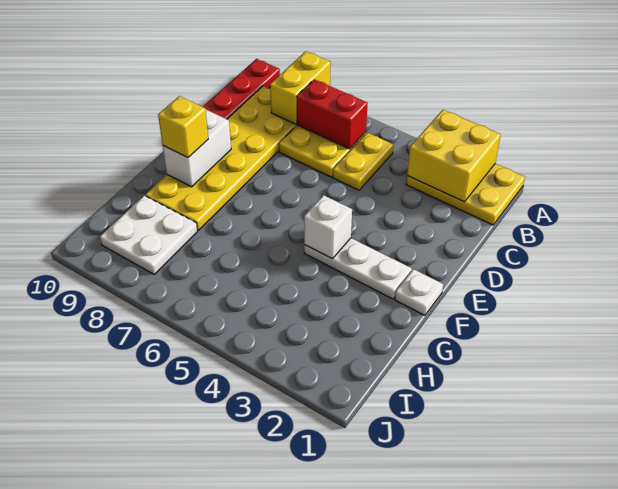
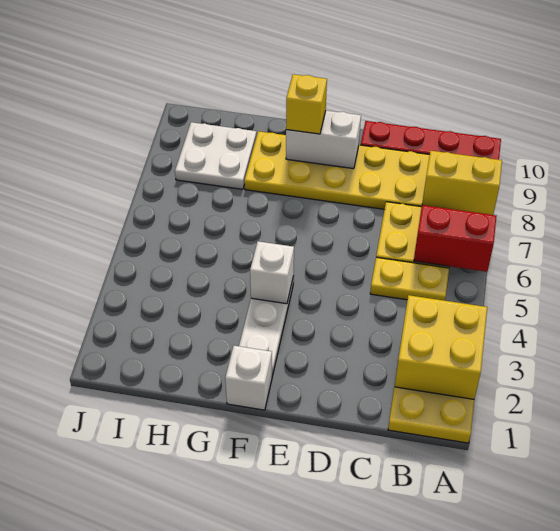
red 1x2 brick [297,79,368,149] -> red 1x2 brick turned to [414,205,496,272]
white 1x1 plate [395,269,443,315] -> white 1x1 brick [225,346,272,410]

